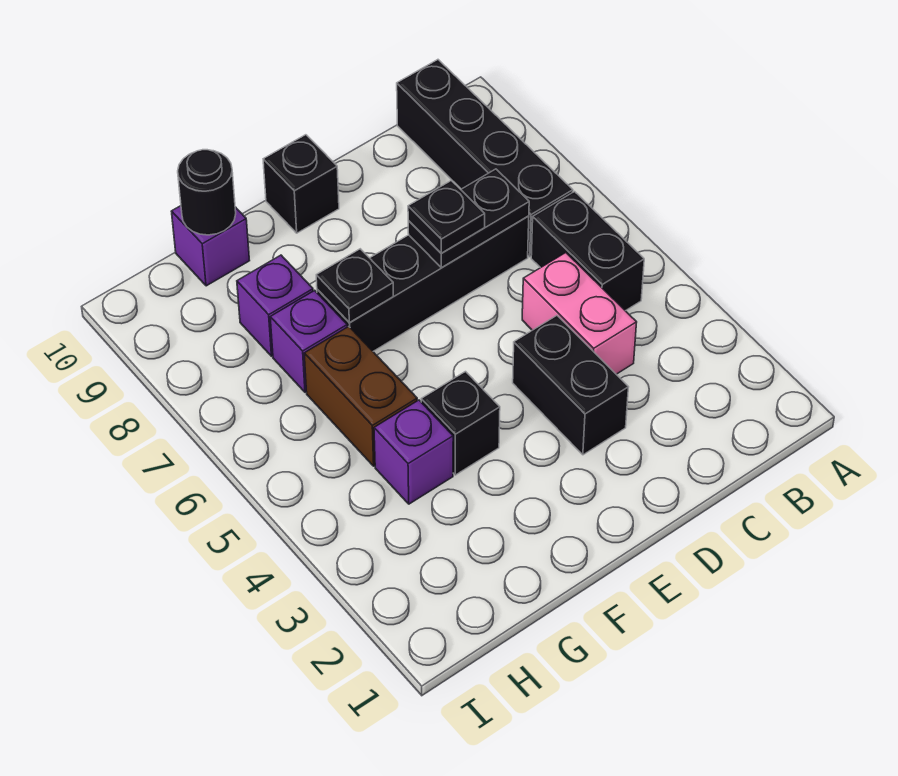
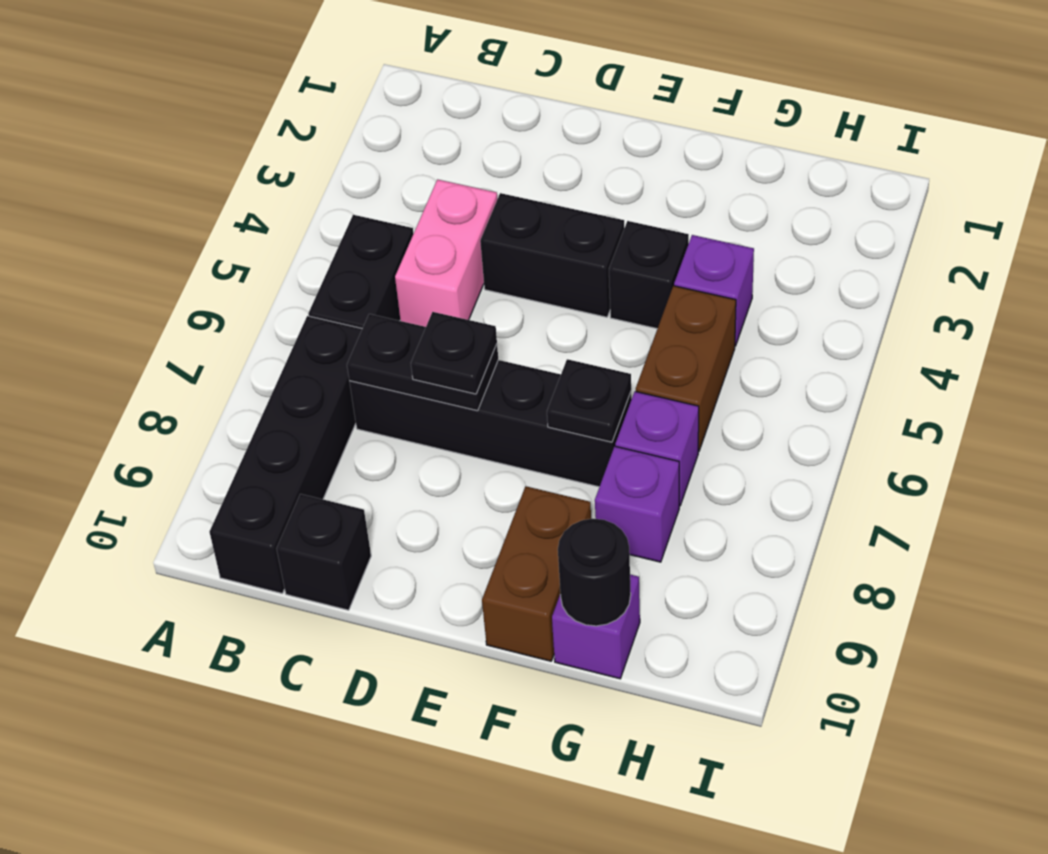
black 1x2 brick [513,316,628,455] -> black 1x2 brick turned to [480,193,624,317]
black 1x1 brick [263,135,339,233] -> black 1x1 brick moved to [277,494,371,610]
none -> brown 1x2 brick [482,486,591,661]

